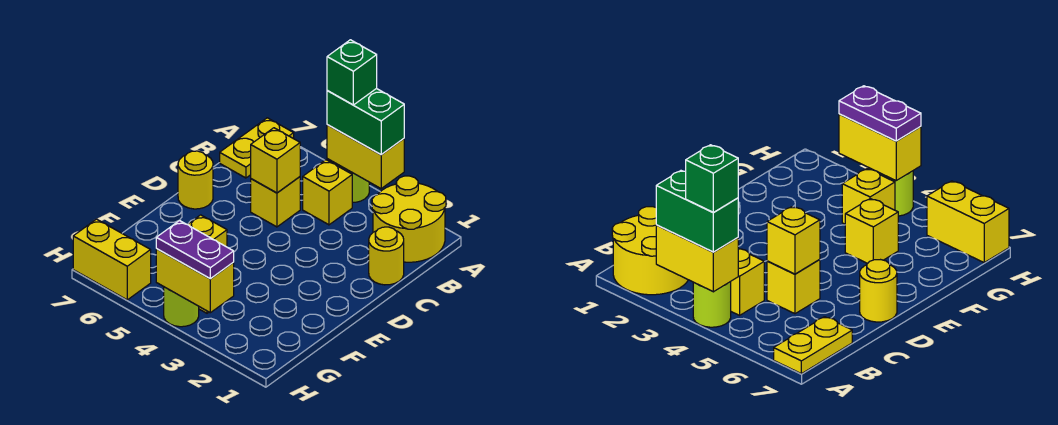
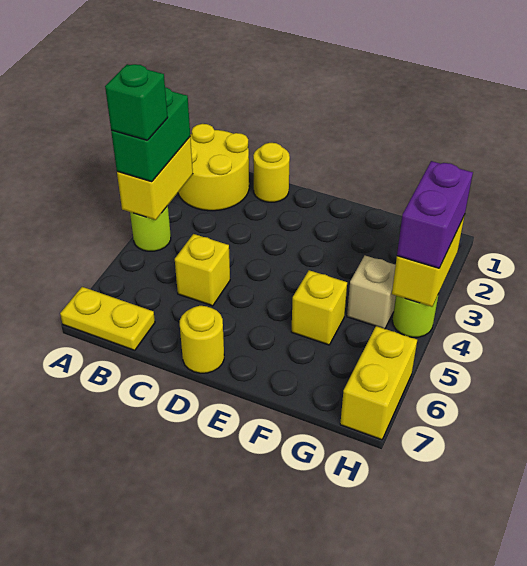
yellow 1x1 brick [303,160,352,225] -> none
yellow 1x1 brick [251,128,300,193] -> none
yellow 1x1 brick [842,169,895,224] -> tan 1x1 brick [347,256,396,329]
purple 1x2 plate [156,221,234,279] -> purple 1x2 brick [397,161,473,268]

